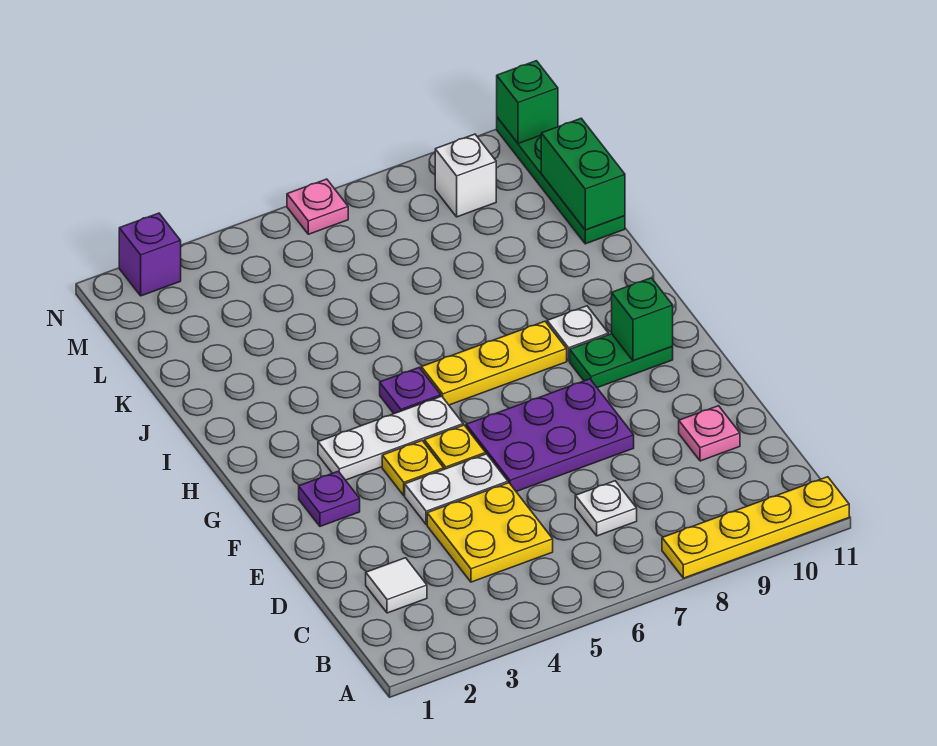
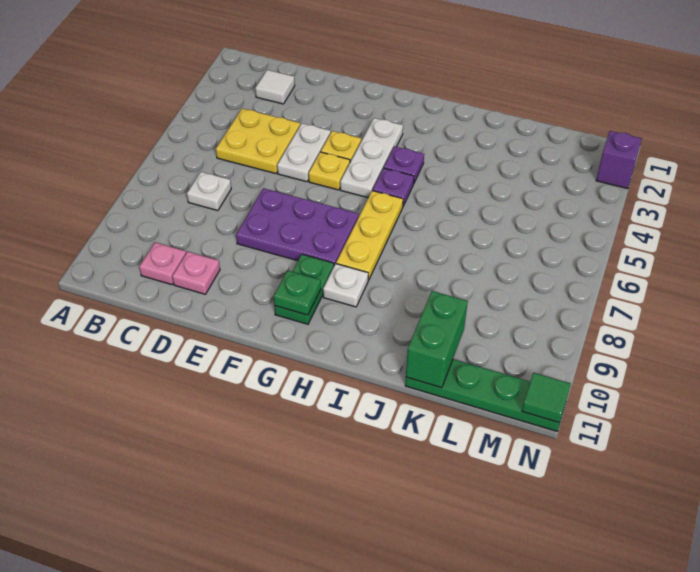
yellow 1x4 plate [662,477,849,578] -> none
purple 2x3 plate [466,379,634,492] -> purple 2x3 plate turned to [236,188,359,266]
purple 1x1 plate [299,471,360,526] -> purple 1x1 plate moved to [384,146,424,184]
green 1x1 brick [612,278,673,361] -> green 1x1 plate [274,271,321,315]
green 1x2 brick [541,118,625,230] -> green 1x2 brick turned to [406,291,468,388]
white 1x1 brick [435,134,496,217] -> none
pink 1x1 plate [287,179,348,234] -> pink 1x1 plate moved to [139,243,186,285]
green 1x1 brick [497,61,558,144] -> green 1x1 tile [522,373,571,423]

